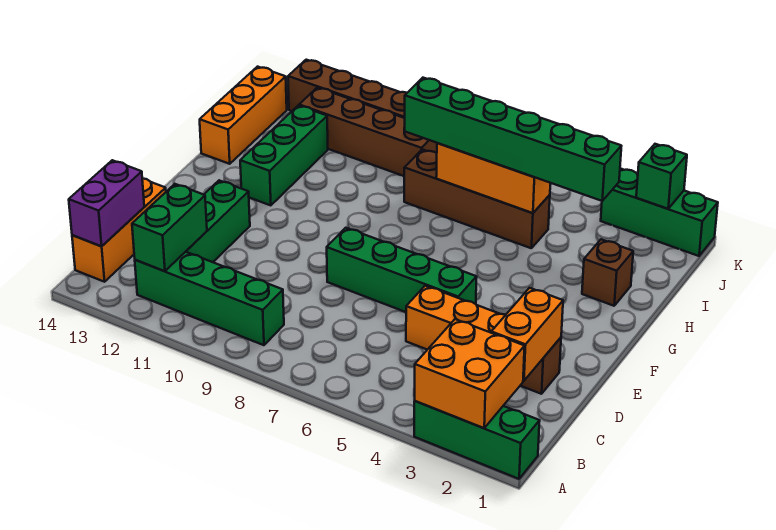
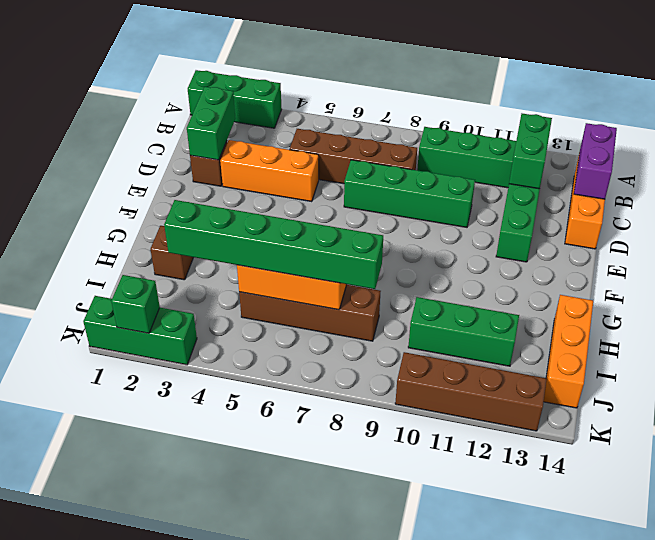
orange 2x2 brick [415,319,525,428] -> none
orange 1x2 brick [491,288,563,381] -> green 1x2 brick [187,87,236,160]
green 1x4 brick [327,228,477,312] -> green 1x4 brick moved to [344,160,475,227]
green 1x3 brick [240,105,328,205] -> green 1x3 brick turned to [408,297,519,366]
brown 1x4 brick [299,88,437,176] -> brown 1x4 brick moved to [290,129,417,184]

